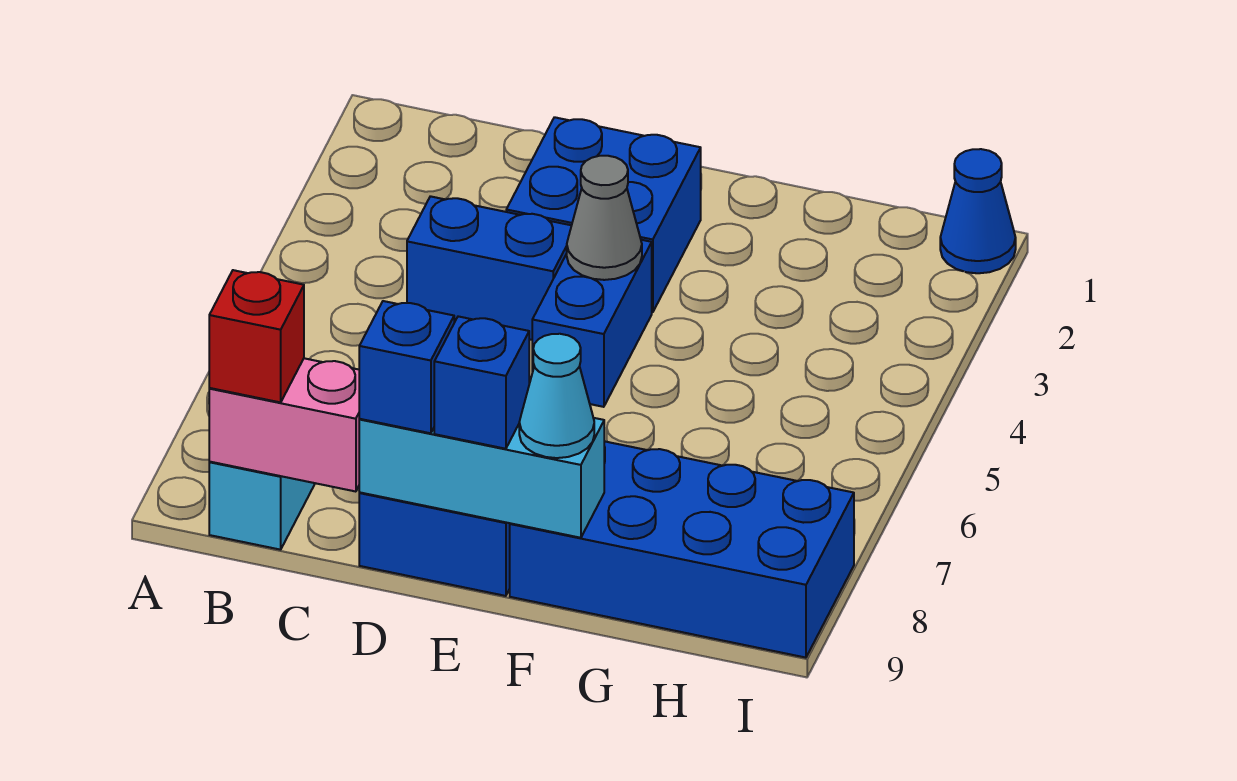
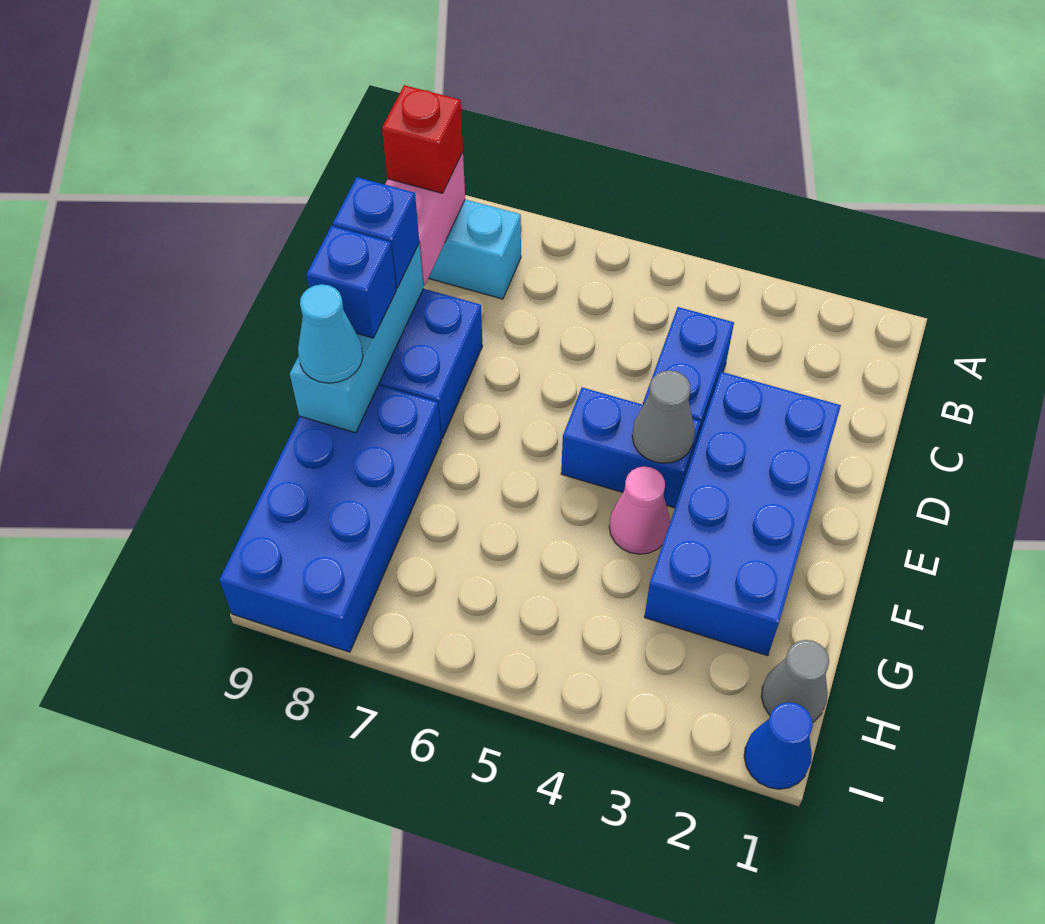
blue 2x2 brick [506,117,701,312] -> blue 2x4 brick [644,372,841,656]
none -> pink 1x1 cone [609,466,670,554]
none -> grey 1x1 cone [761,640,829,723]

